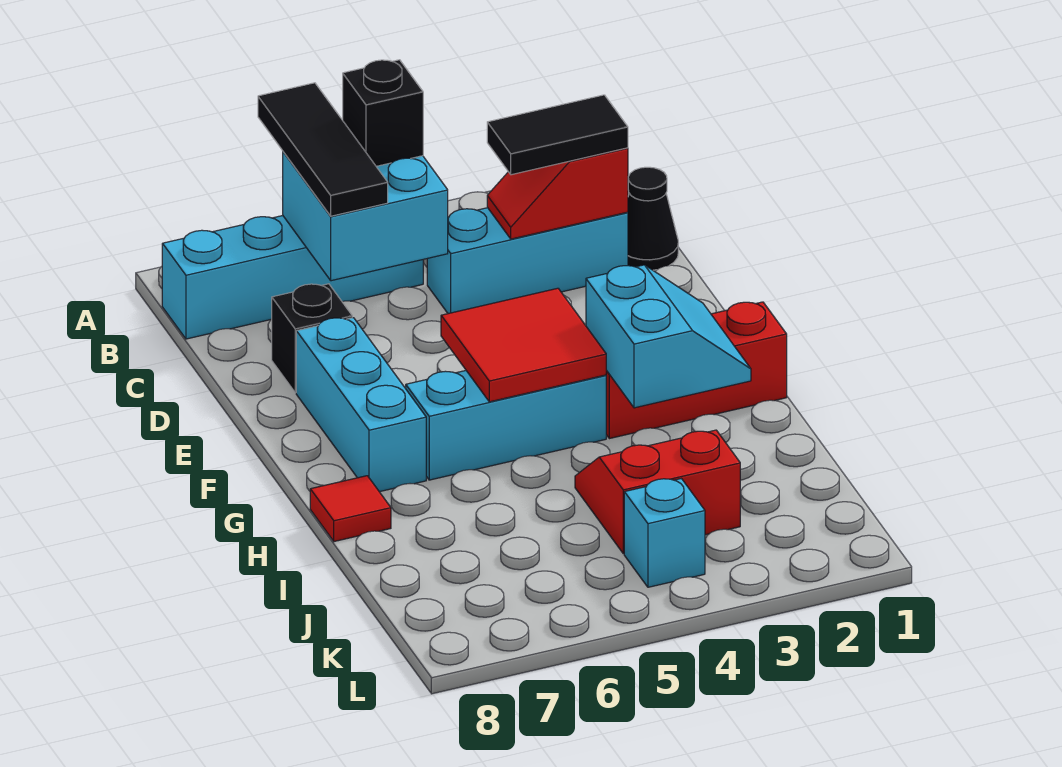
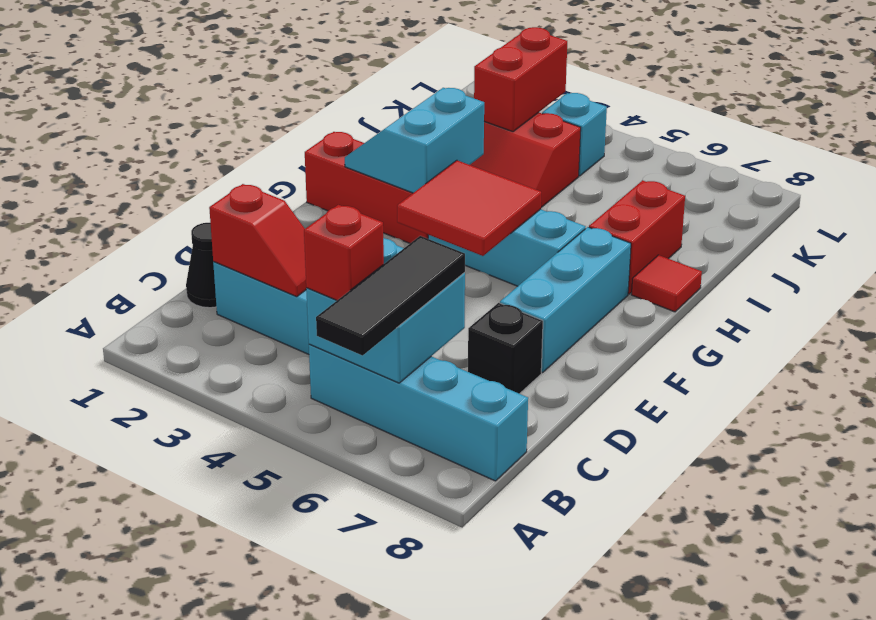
black 1x1 brick [343,60,423,166] -> red 1x1 brick [304,205,384,300]
black 1x2 tile [487,95,628,175] -> none
none -> red 1x2 brick [589,180,685,294]
none -> red 1x2 brick [474,27,567,132]

